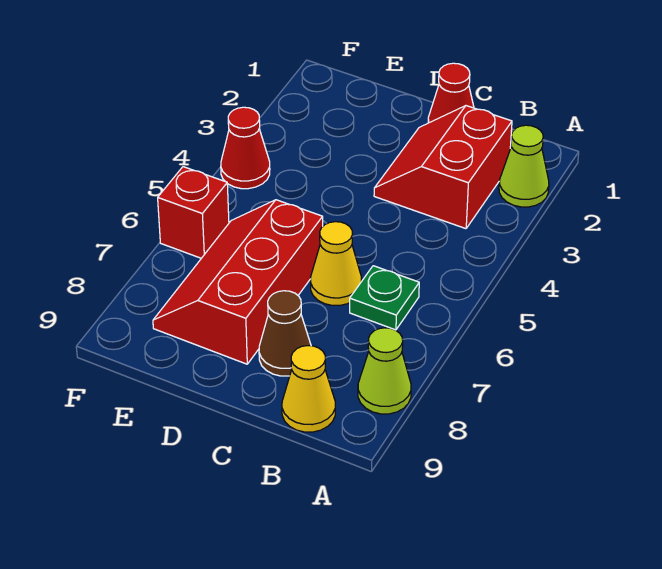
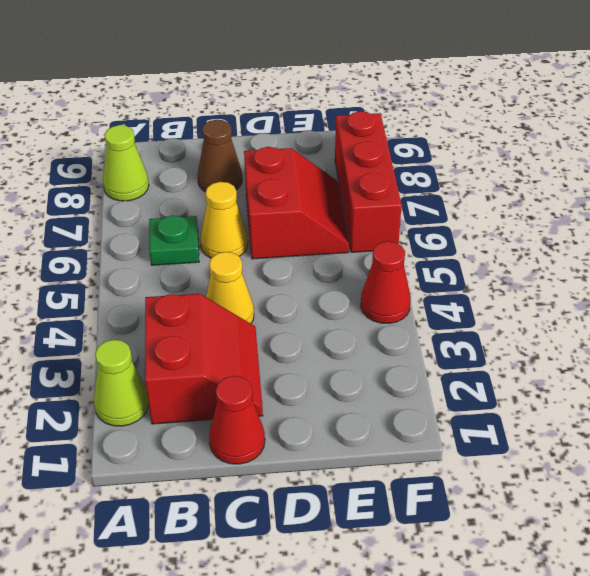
yellow 1x1 cone [282,346,335,432] -> yellow 1x1 cone moved to [206,252,254,324]
red 2x3 slope [153,200,323,364] -> red 2x2 slope [244,147,349,259]
red 1x1 brick [158,167,229,258] -> red 1x3 brick [335,111,402,252]

